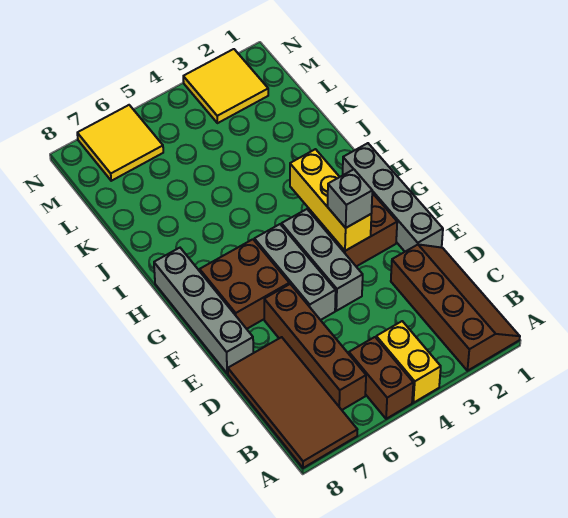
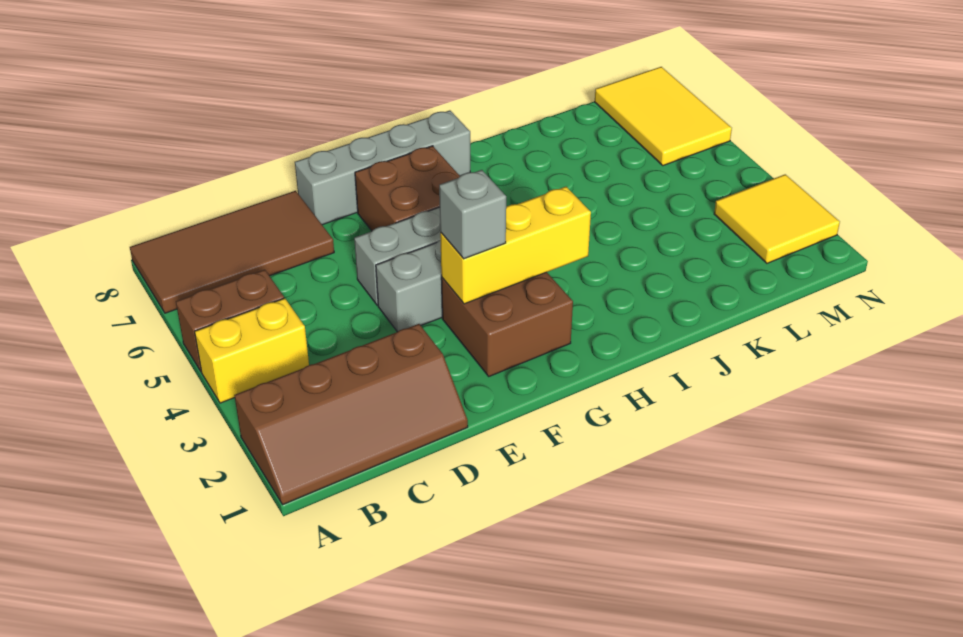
brown 1x4 brick [264,284,366,410] -> none
grey 1x4 brick [343,143,443,252] -> none
yellow 2x2 tile [77,105,163,181] -> yellow 2x3 tile [595,67,732,166]

